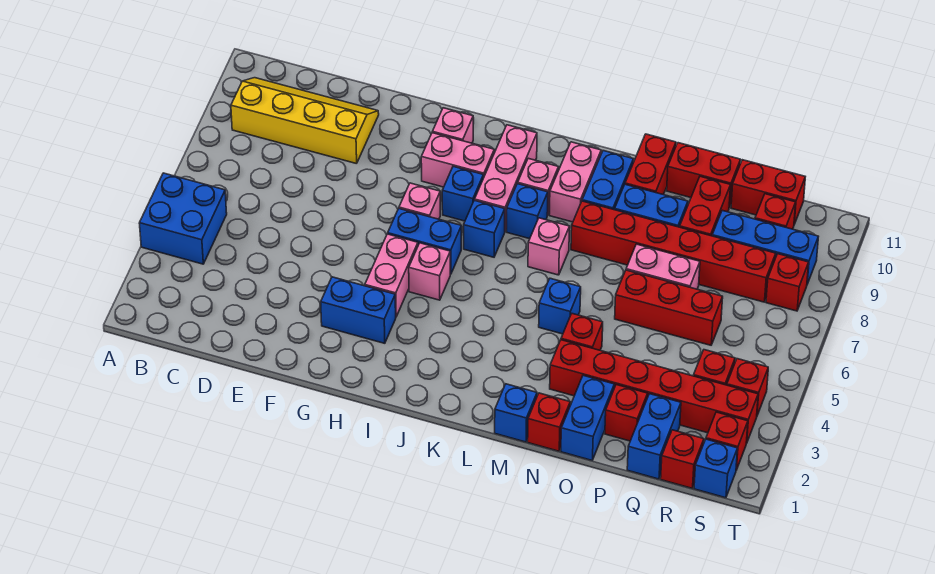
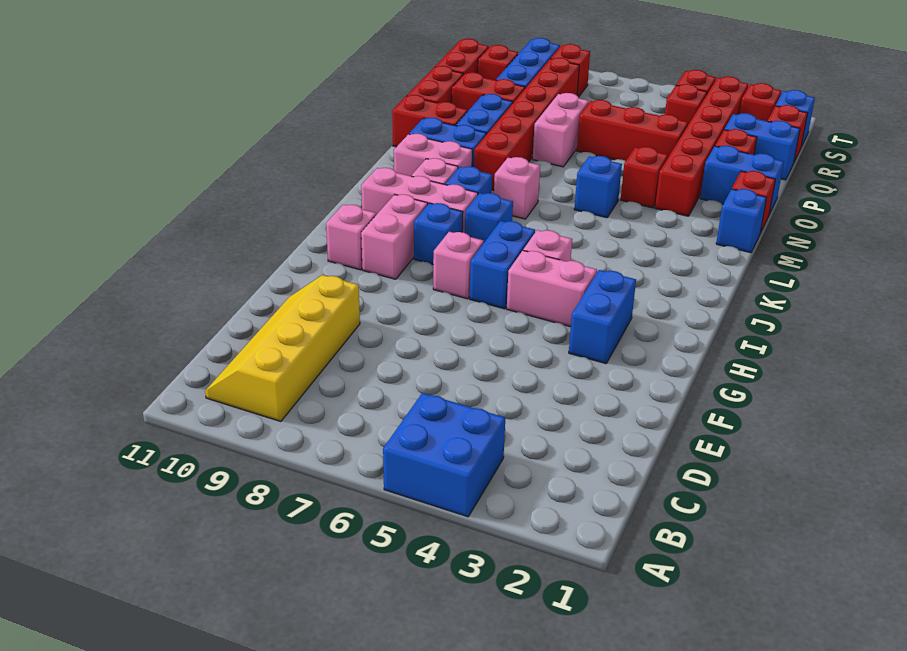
red 1x3 brick [615,270,723,345] -> red 1x3 brick turned to [577,100,688,161]

